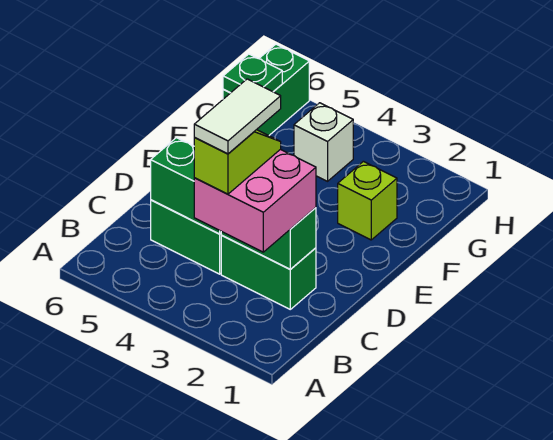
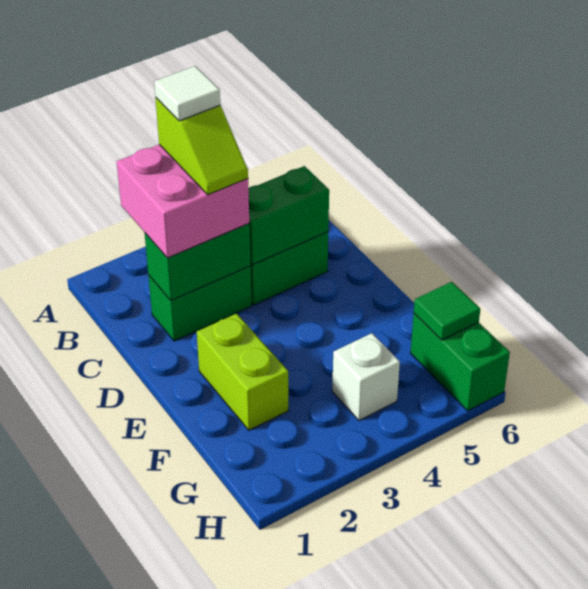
white 1x2 tile [194,79,281,154] -> white 1x1 tile [154,66,220,121]
lime 1x1 brick [338,161,397,240] -> lime 1x2 brick [197,313,288,430]
green 1x1 plate [223,54,282,93] -> green 1x1 tile [414,282,480,340]

